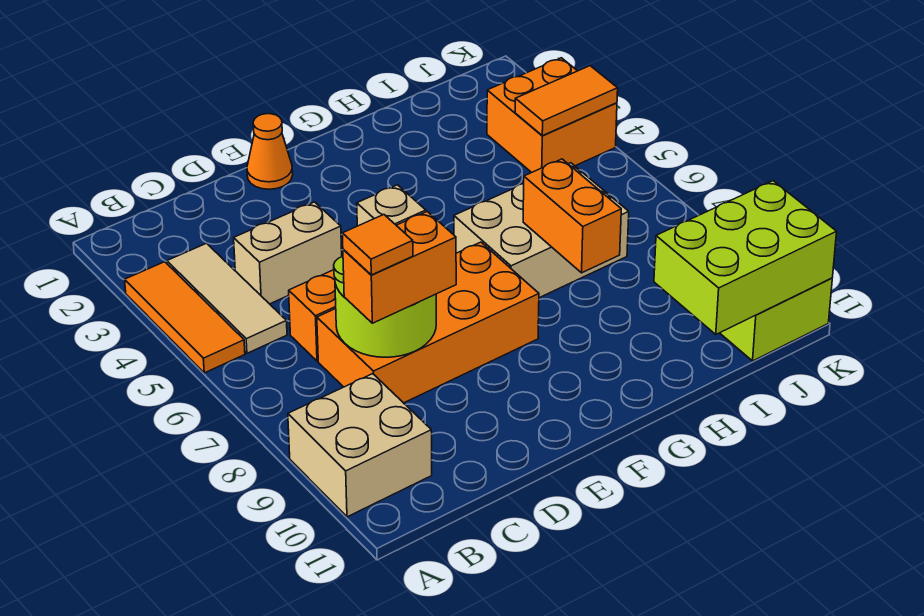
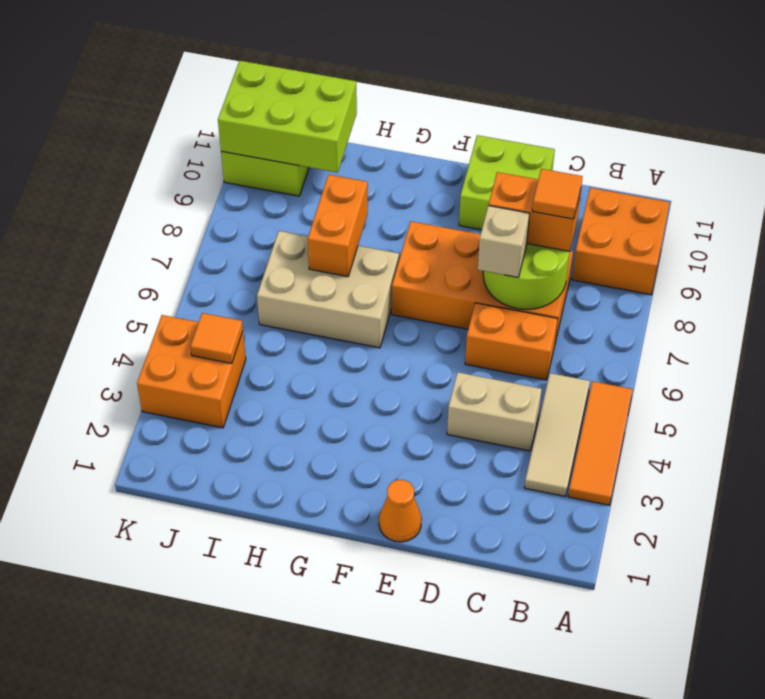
tan 2x2 brick [288,374,432,517] -> orange 2x2 brick [572,188,670,295]
none -> lime 2x2 brick [459,135,555,230]
orange 1x2 tile [515,66,618,136] -> orange 1x1 tile [190,313,243,364]

